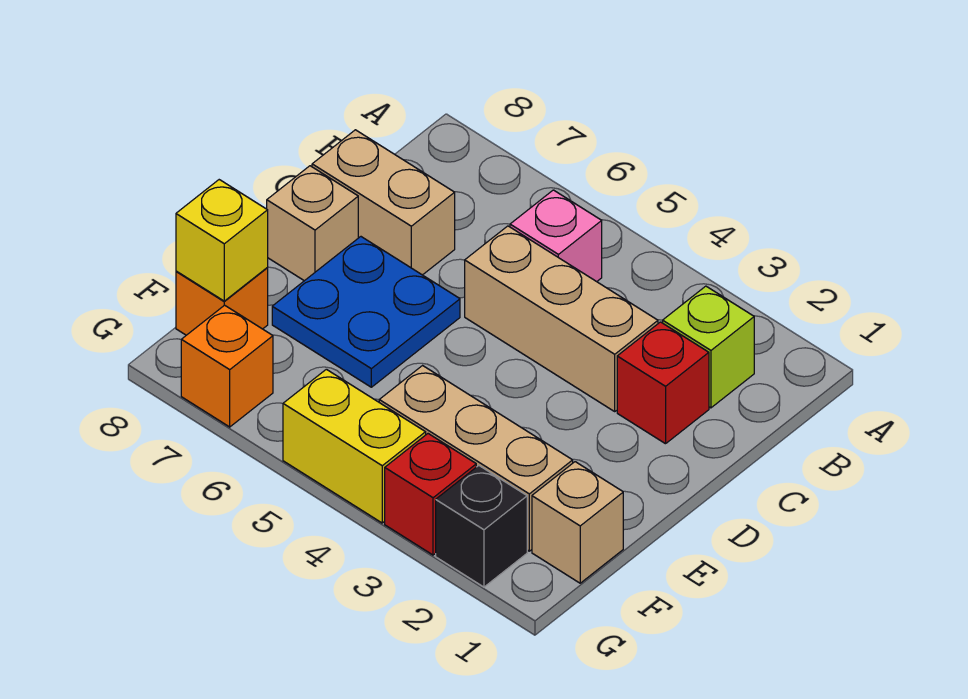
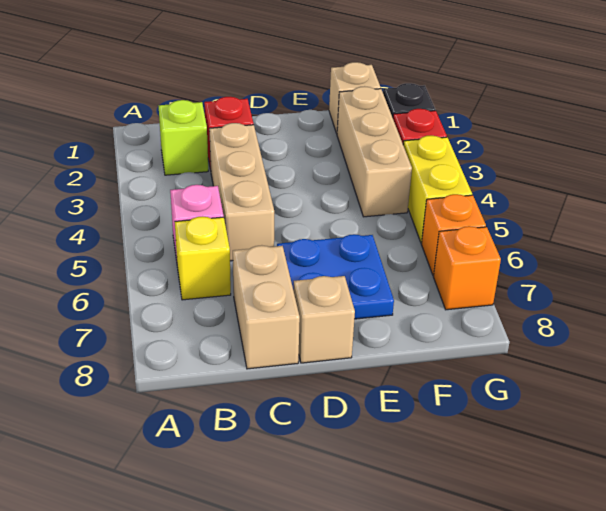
orange 1x1 brick [176,268,268,335] -> orange 1x1 brick moved to [421,194,486,275]
yellow 1x1 brick [176,180,268,301] -> yellow 1x1 brick moved to [175,216,231,300]

